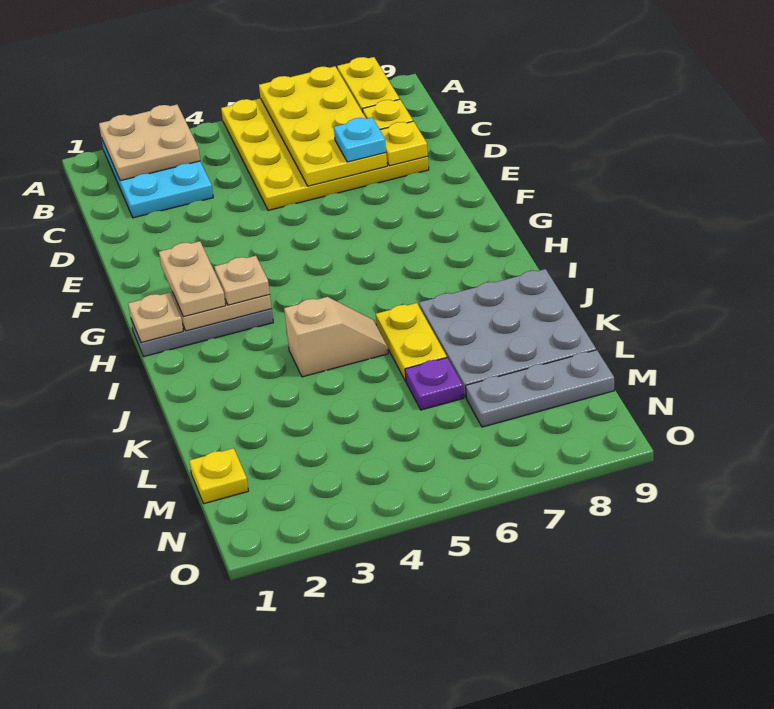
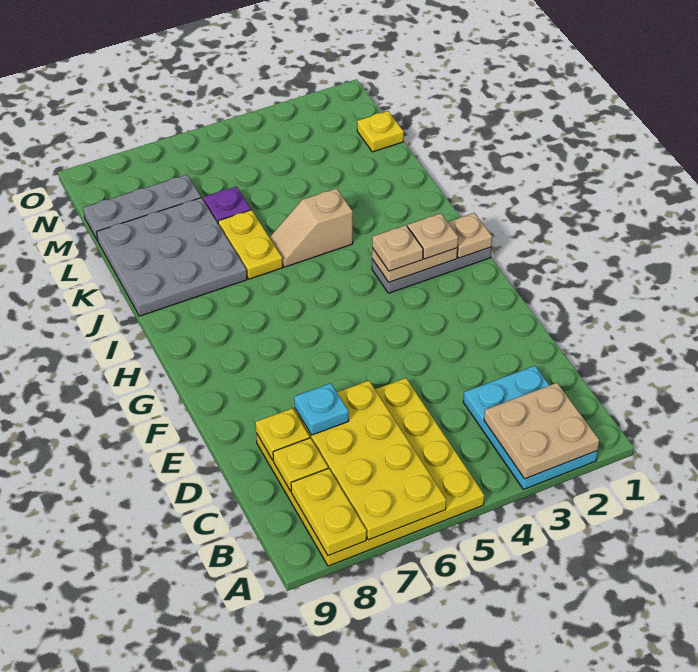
tan 1x2 plate [159,241,226,317] -> tan 1x1 plate [408,213,458,259]

